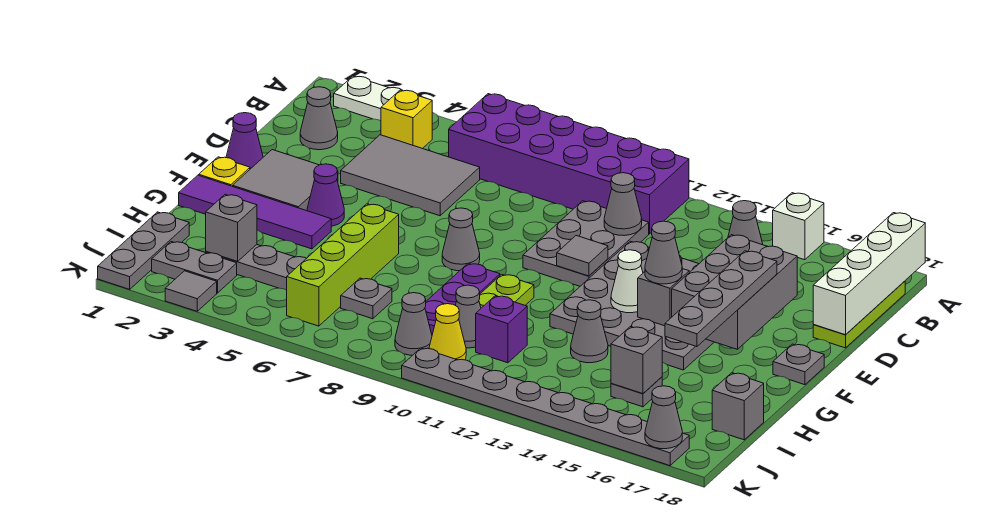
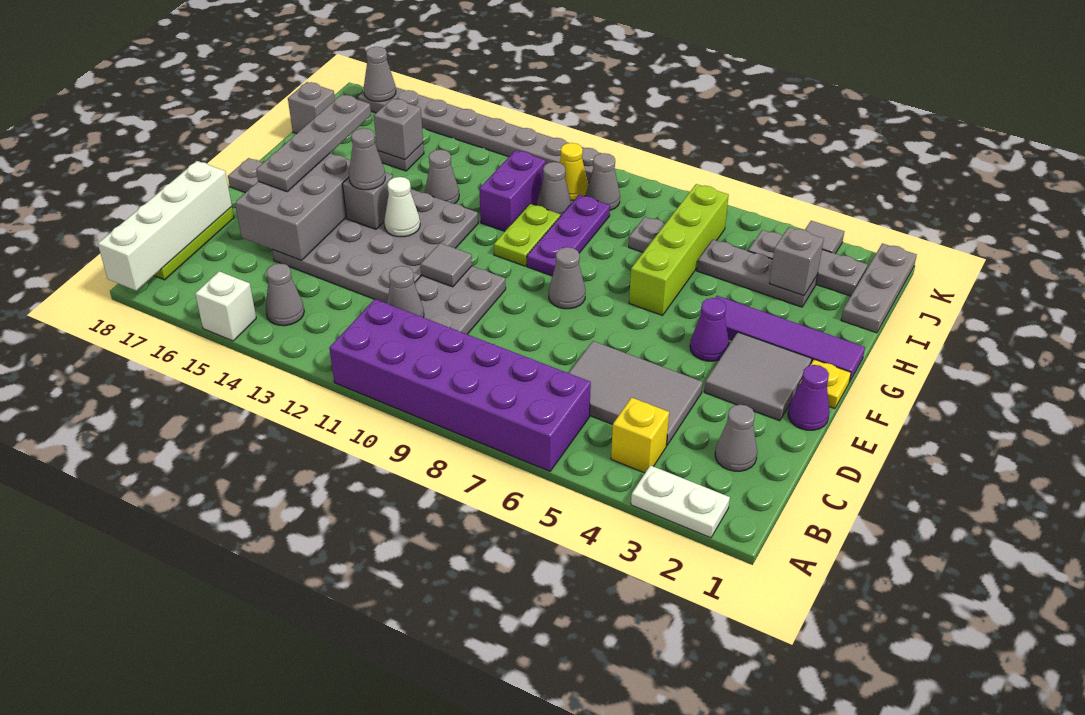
purple 1x1 brick [476,296,527,363] -> purple 1x2 brick [479,150,546,231]
grey 1x2 plate [152,242,237,293] -> grey 1x3 plate [748,230,867,296]

